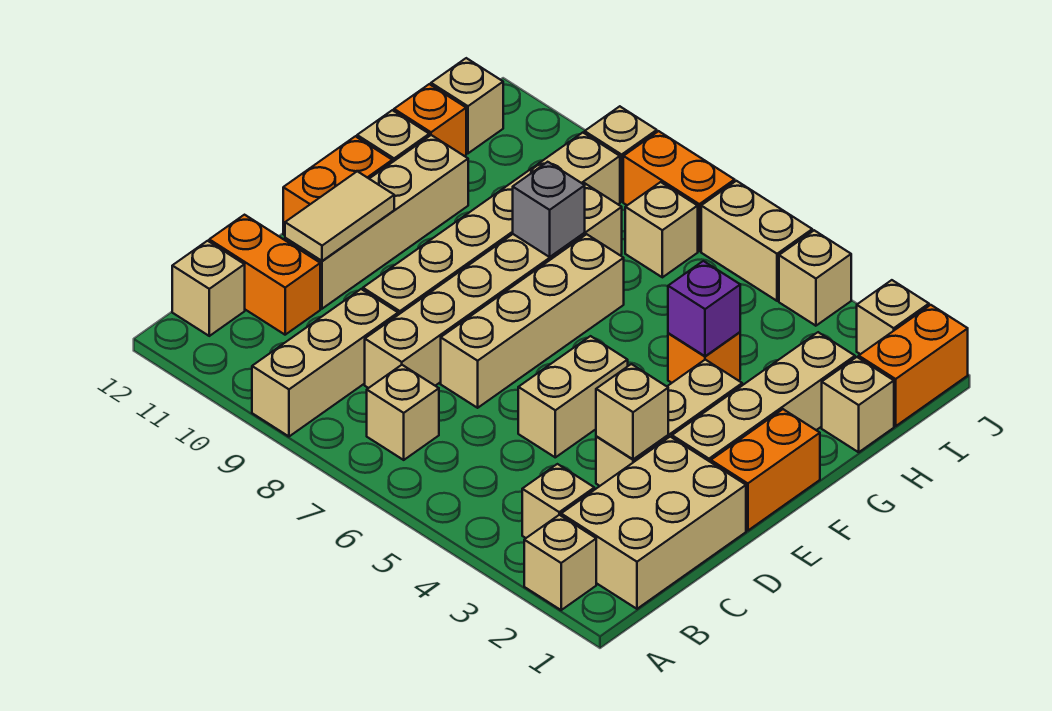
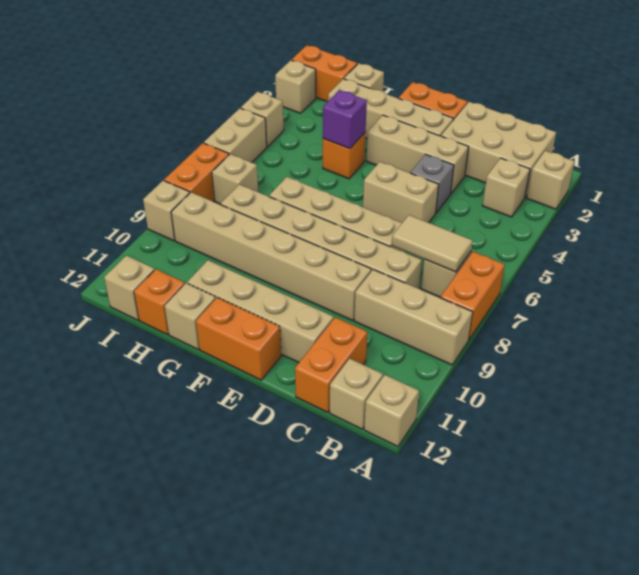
none -> orange 1x2 brick [440,252,505,340]
tan 1x1 brick [596,364,668,459] -> tan 1x1 brick moved to [364,375,419,447]
tan 1x2 tile [285,171,394,261] -> tan 1x2 tile moved to [392,215,473,272]
grey 1x1 brick [513,162,585,257] -> grey 1x1 brick moved to [410,154,454,213]

